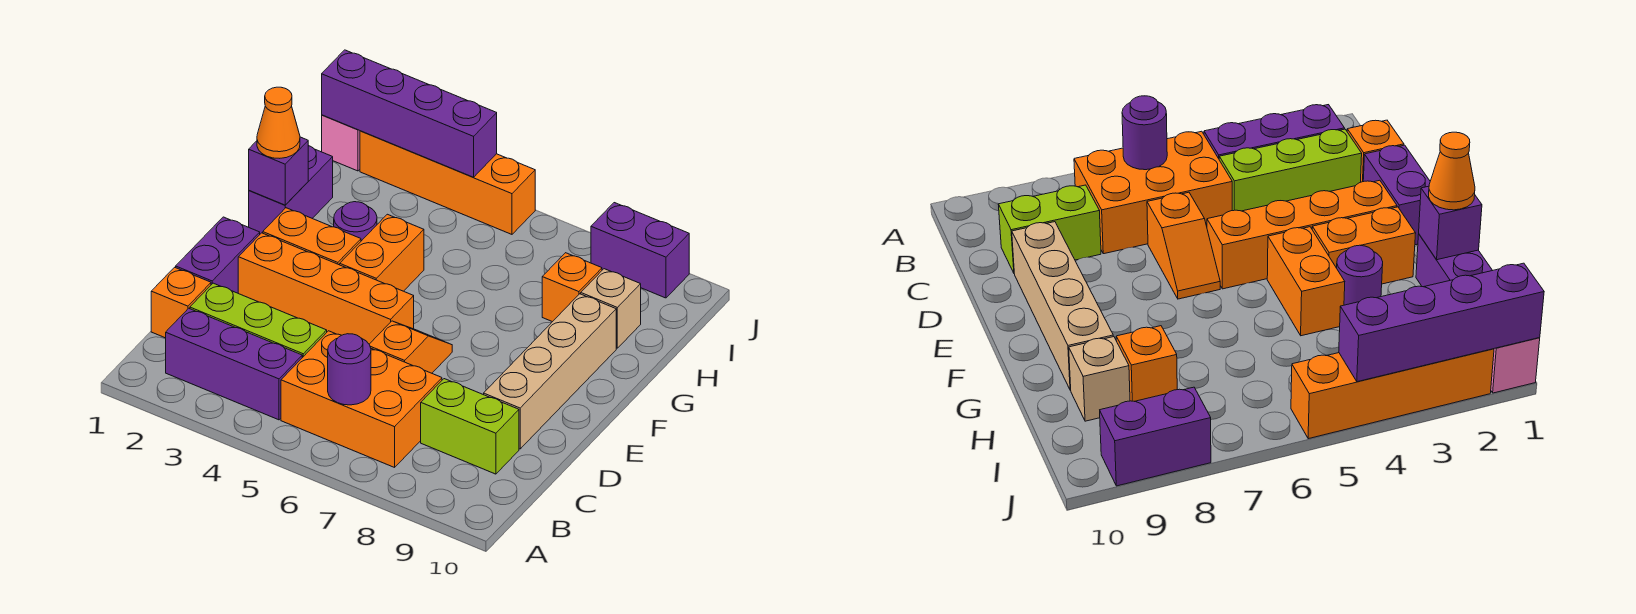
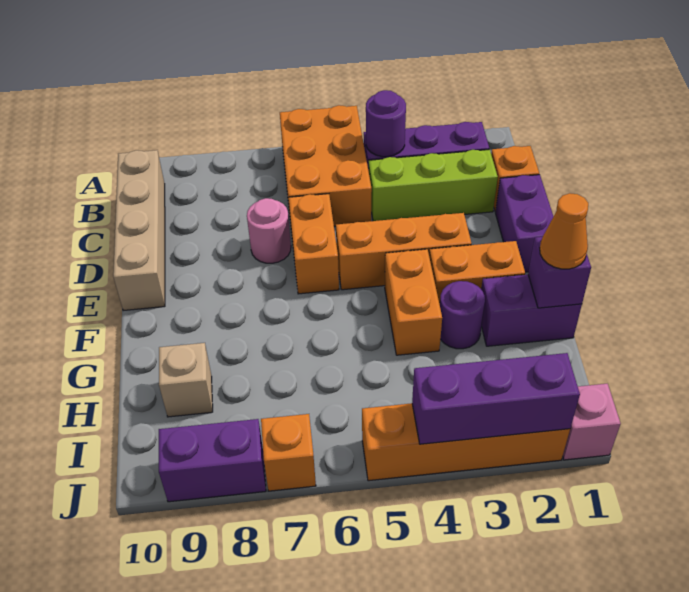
orange 2x3 brick [281,331,442,467] -> orange 2x3 brick turned to [280,105,372,226]
purple 1x1 round brick [328,334,371,405] -> purple 1x1 round brick moved to [366,90,406,157]
lime 1x2 brick [421,379,519,474] -> none
orange 1x2 slope [369,321,452,373] -> orange 1x2 brick [289,194,339,294]
none -> pink 1x1 round brick [247,198,291,263]
tan 1x4 brick [484,294,616,449] -> tan 1x4 brick moved to [113,150,165,311]
orange 1x4 brick [238,233,414,344] -> orange 1x3 brick [336,213,472,290]
purple 1x2 brick [249,146,333,234] -> purple 1x2 brick turned to [481,275,582,346]
orange 1x1 brick [542,253,602,322] -> orange 1x1 brick moved to [261,414,316,491]
purple 1x4 brick [322,50,497,177] -> purple 1x3 brick [412,353,580,444]

